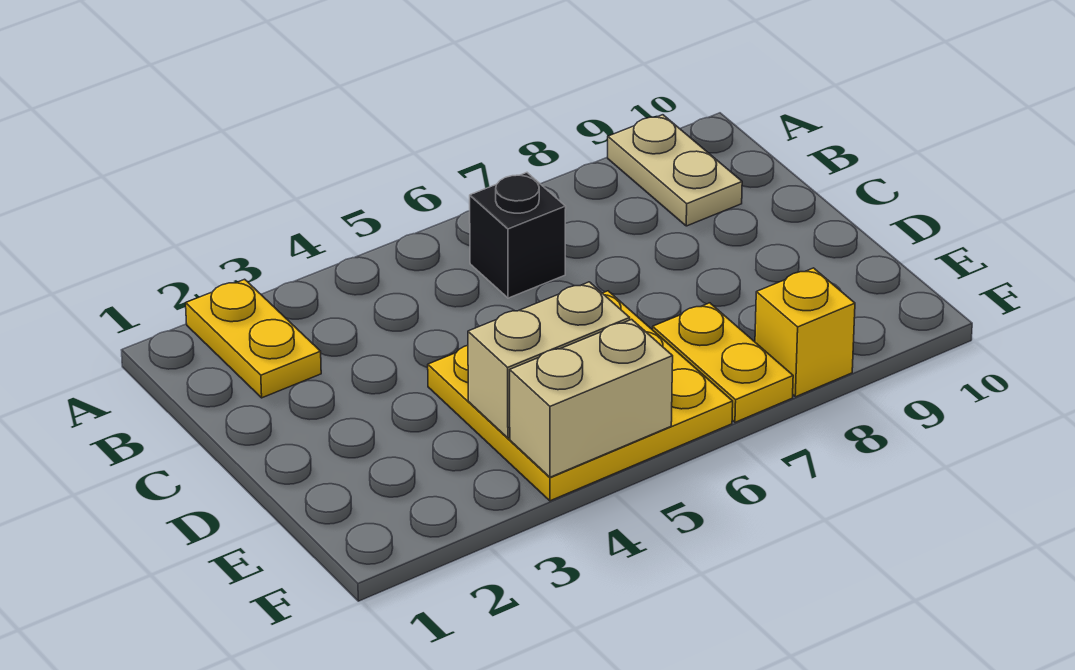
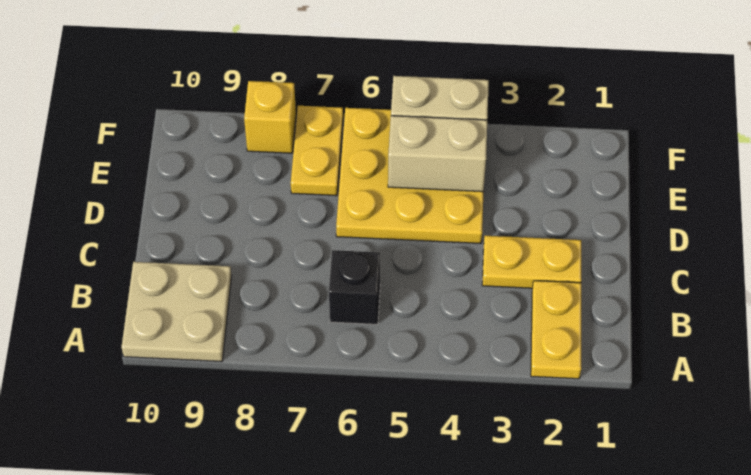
tan 1x2 plate [608,115,742,226] -> tan 2x2 plate [122,262,232,362]
none -> yellow 1x2 plate [482,236,581,288]

